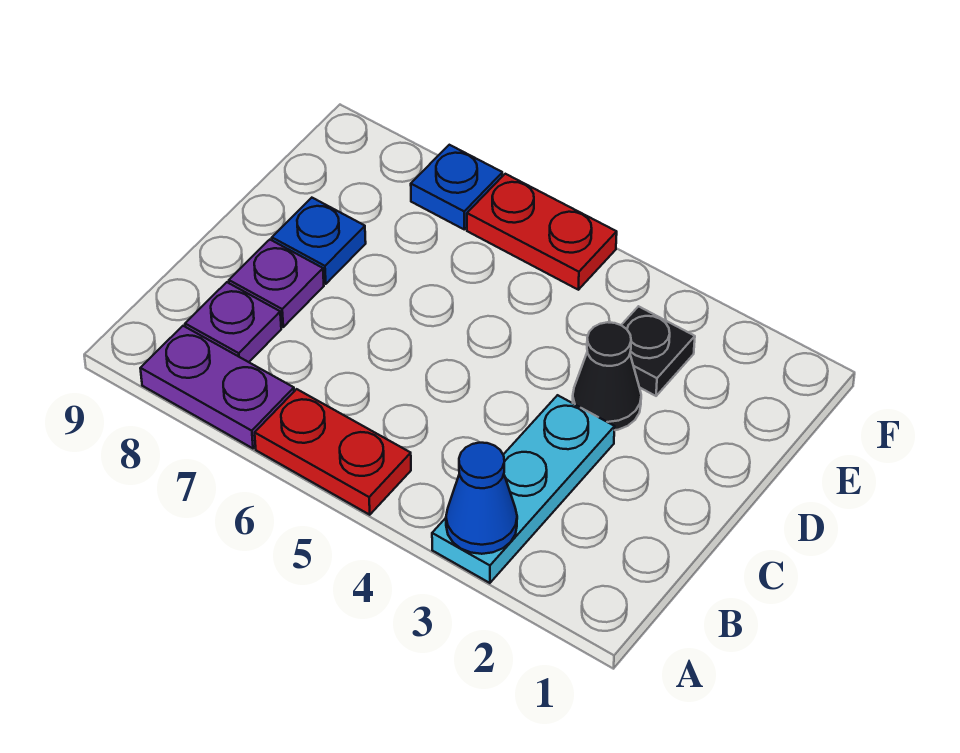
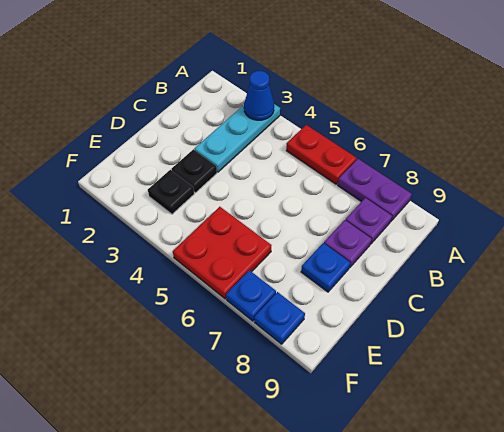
black 1x1 cone [573,322,641,430] -> black 1x1 plate [172,149,217,193]
red 1x2 plate [467,174,617,290] -> red 2x2 plate [173,207,272,299]
none -> blue 1x1 plate [254,292,305,344]

